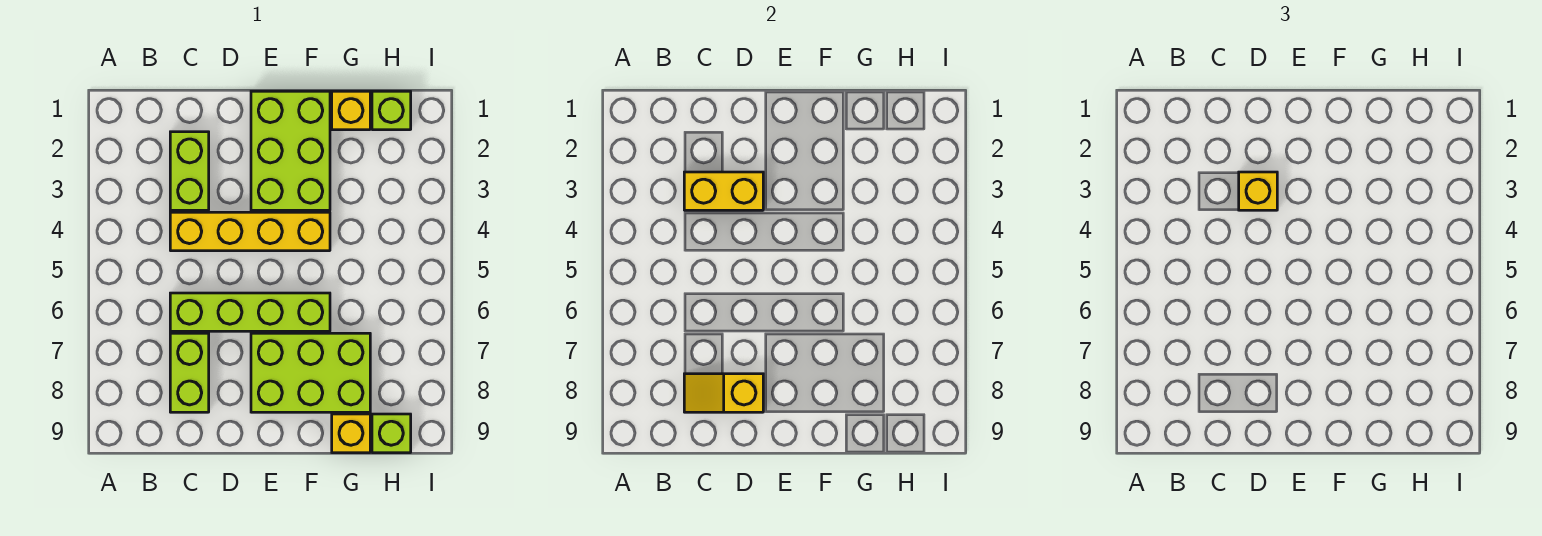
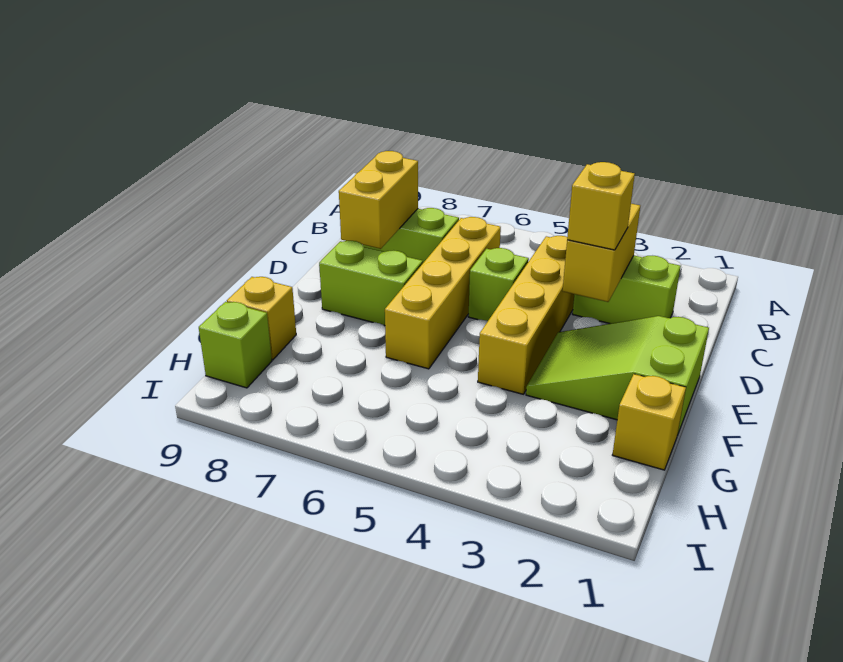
lime 1x4 brick [170,293,330,331] -> yellow 1x4 brick [385,217,501,369]
yellow 1x2 slope [684,374,763,412] -> yellow 1x2 brick [339,151,418,249]
lime 2x3 brick [251,91,330,210] -> lime 2x3 slope [526,316,709,436]
lime 2x3 brick [251,333,370,412] -> lime 1x2 brick [319,241,423,325]
lime 1x1 brick [372,91,411,130] -> lime 1x1 brick moved to [469,248,529,321]

